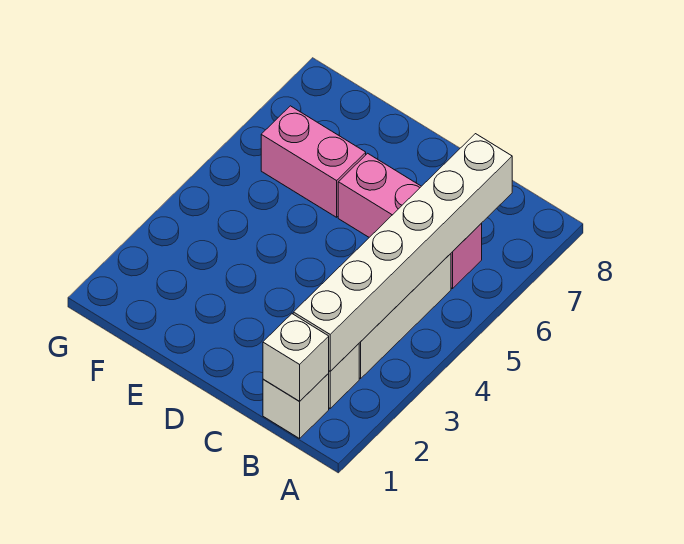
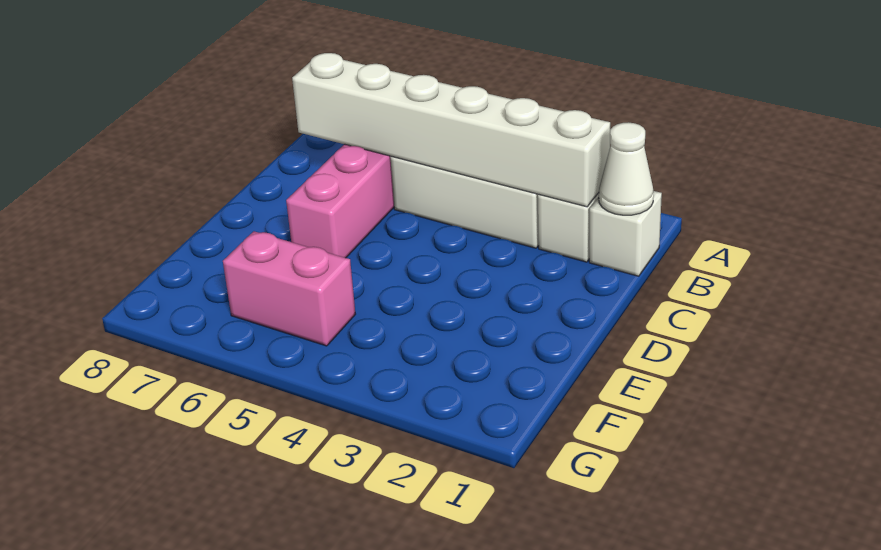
white 1x1 brick [263,314,329,401] -> white 1x1 cone [599,122,654,215]
pink 1x2 brick [261,106,366,217] -> pink 1x2 brick turned to [223,231,355,346]

